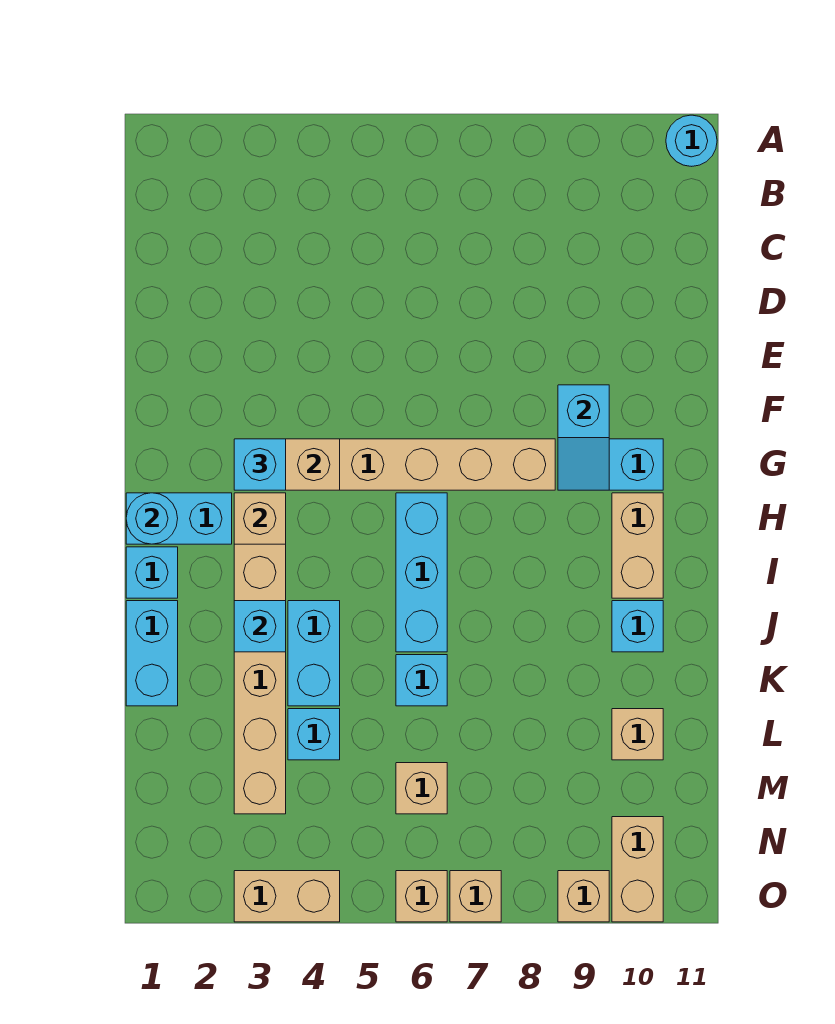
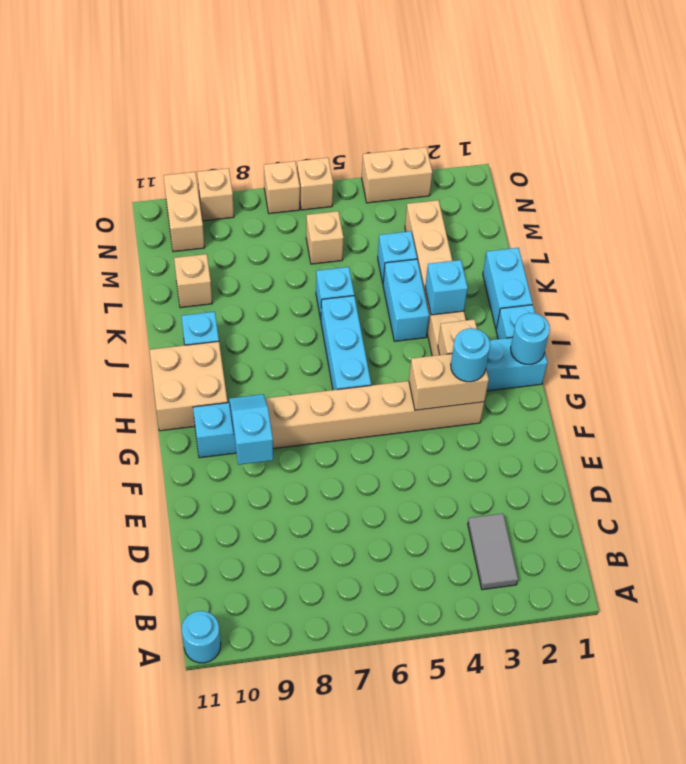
none -> grey 1x2 tile [468,514,518,590]
cyan 1x1 brick [234,439,286,490] -> cyan 1x1 round brick [451,328,490,382]
tan 1x2 brick [612,493,663,598] -> tan 2x2 brick [150,341,228,431]

